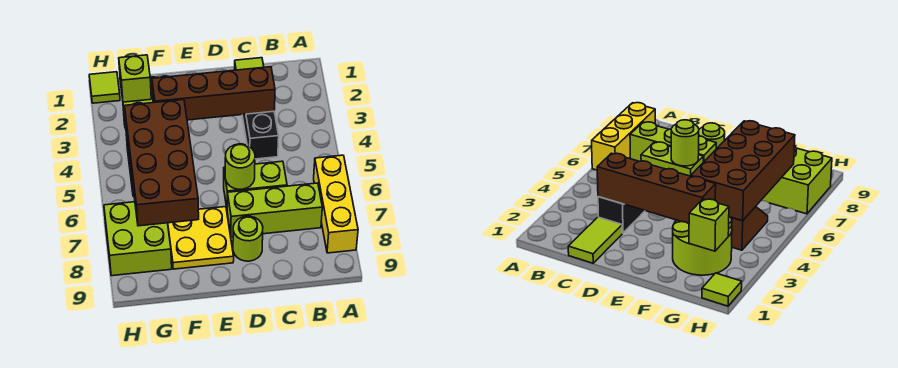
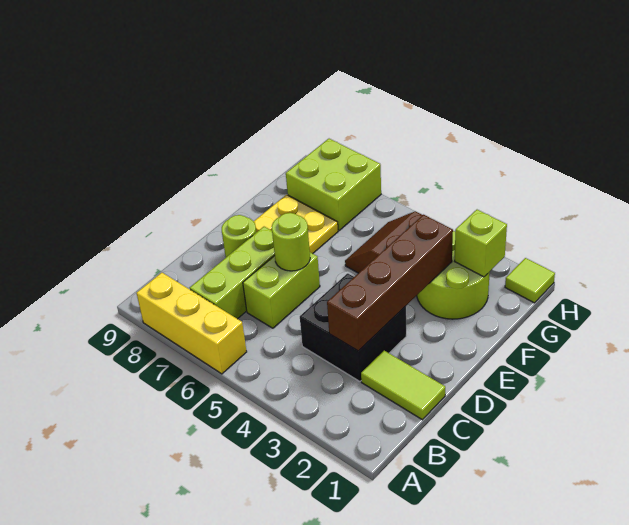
black 1x2 brick [242,111,279,159] -> black 2x2 brick [300,273,406,381]
brown 2x4 brick [125,100,199,226] -> none

